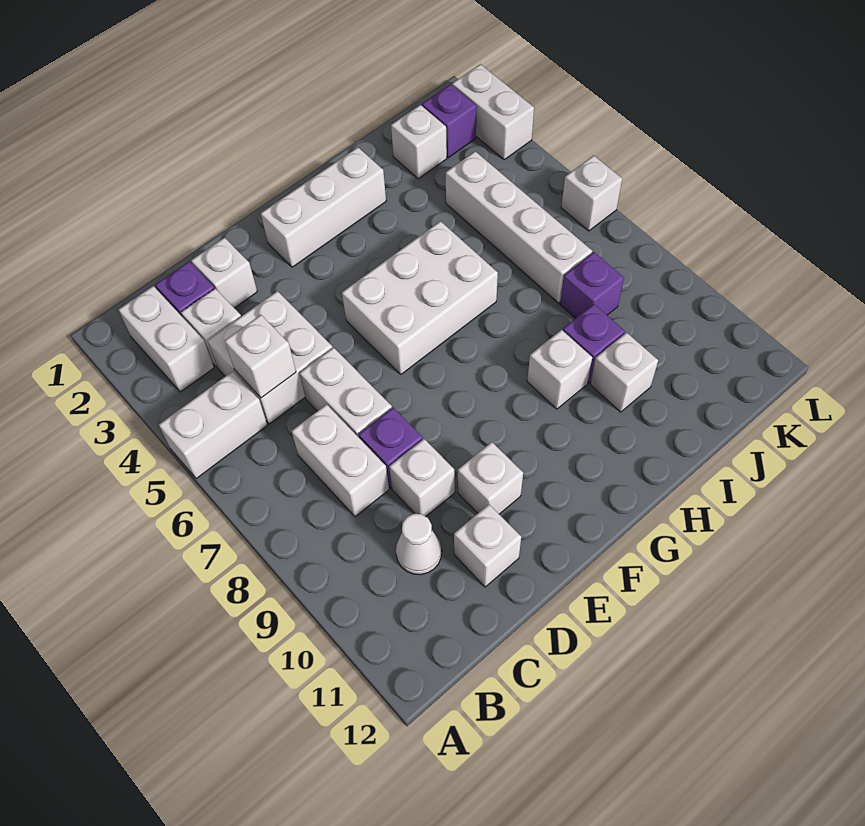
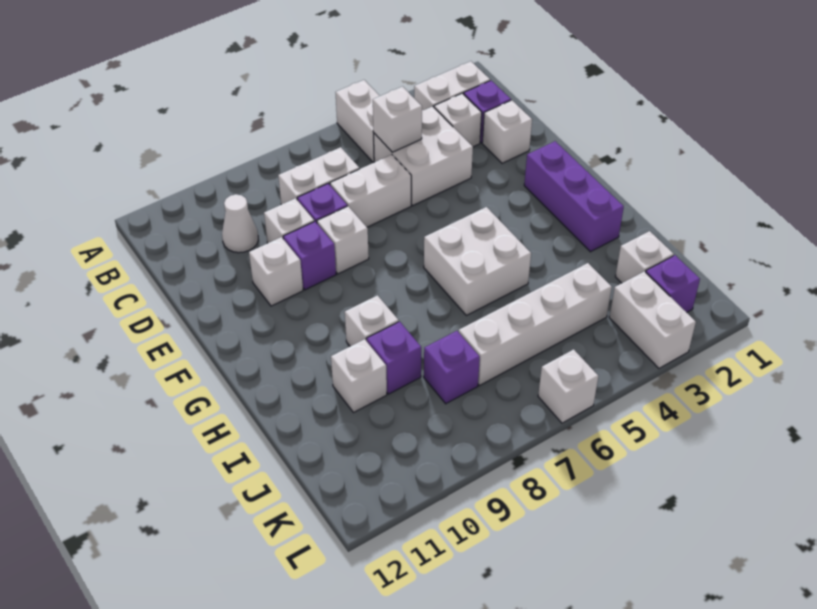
white 1x1 brick [454,505,521,587] -> white 1x1 brick moved to [317,206,369,274]
none -> purple 1x1 brick [283,221,336,290]
white 1x3 brick [261,147,386,267] -> purple 1x3 brick [524,141,624,252]
white 2x3 brick [342,221,498,374] -> white 2x2 brick [424,207,531,315]
white 1x2 brick [452,64,534,160] -> white 1x2 brick turned to [609,271,696,368]

